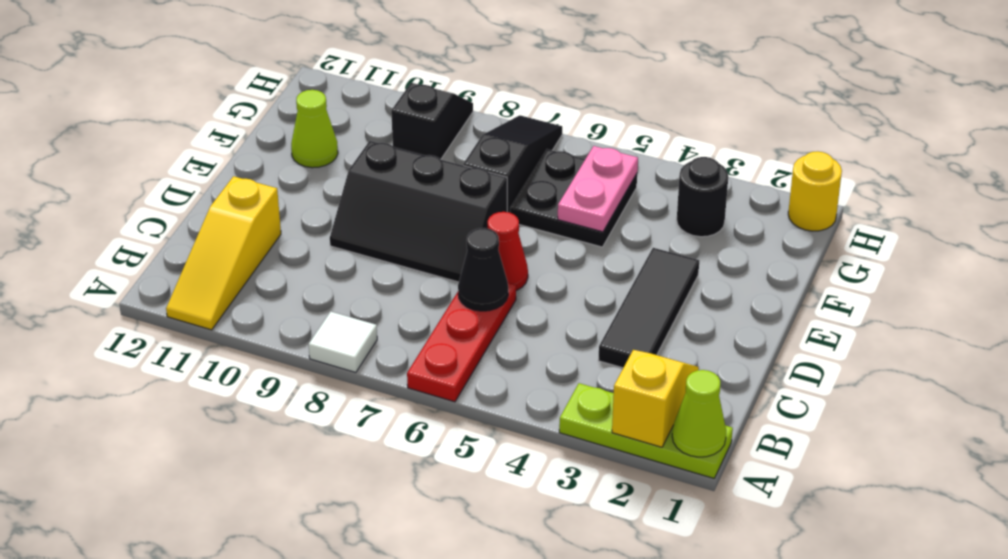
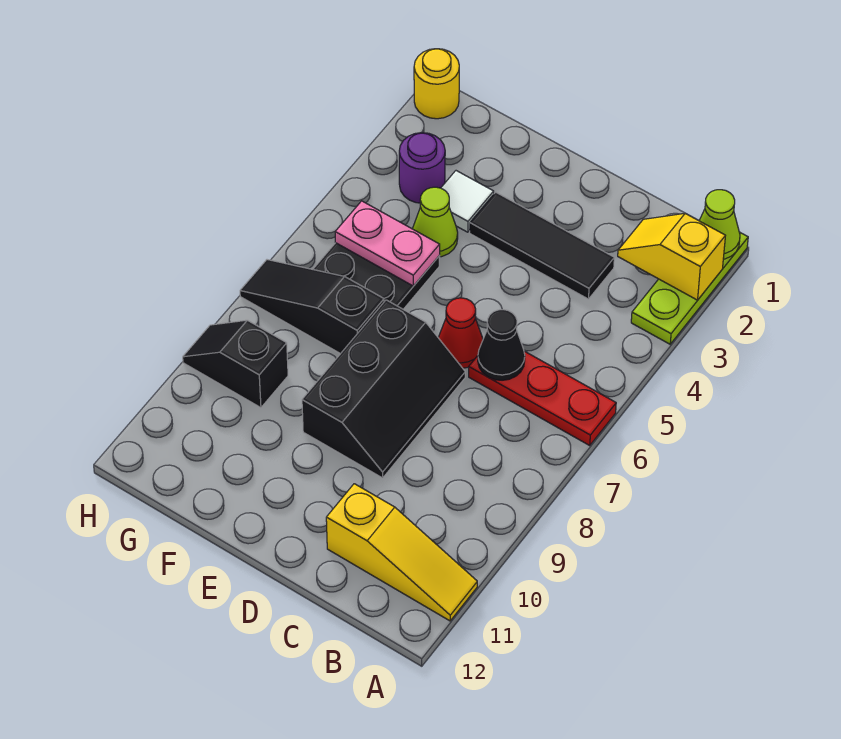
white 1x1 tile [309,312,377,373] -> white 1x1 tile moved to [441,171,494,232]
lime 1x1 cone [291,90,338,168] -> lime 1x1 cone moved to [413,187,458,257]
black 1x1 round brick [677,157,728,237] -> purple 1x1 round brick [399,133,445,203]

